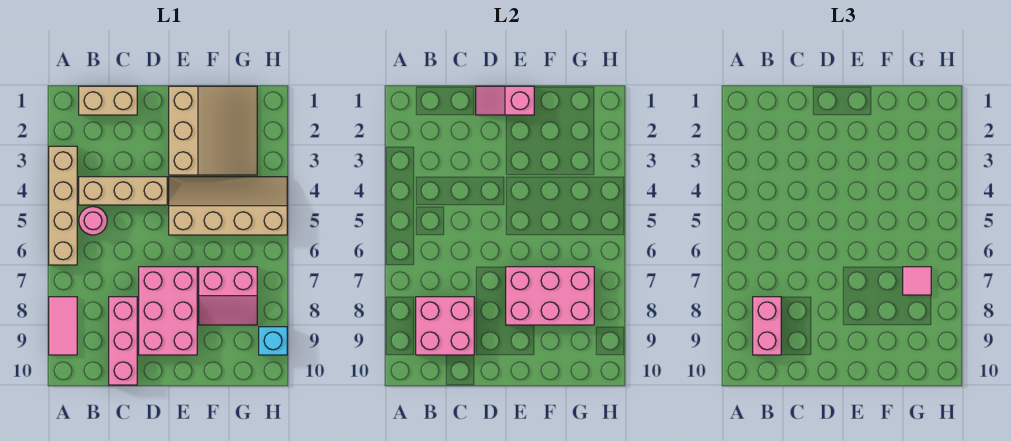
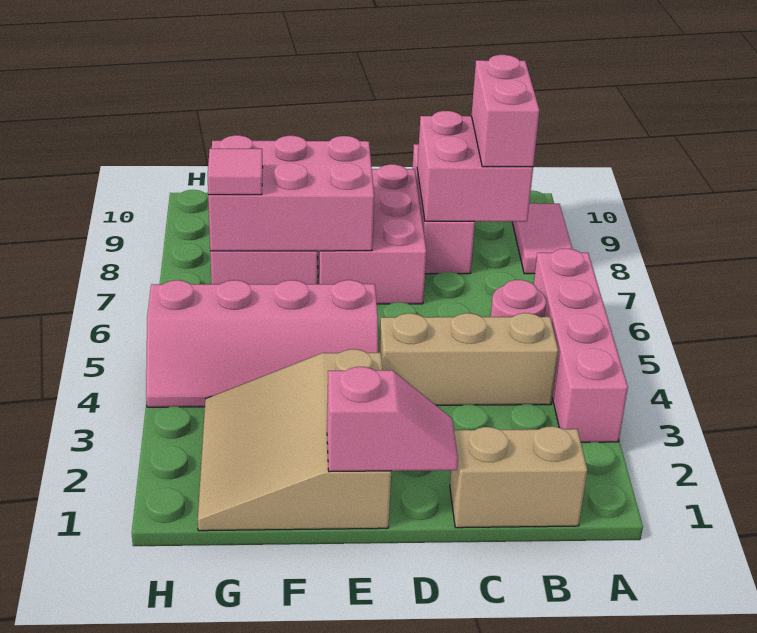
tan 1x4 brick [49,146,77,265] -> pink 1x4 brick [534,249,628,442]
tan 2x4 slope [169,177,287,235] -> pink 2x4 slope [146,280,378,407]
cyan 1x1 brick [259,327,287,355] -> none

